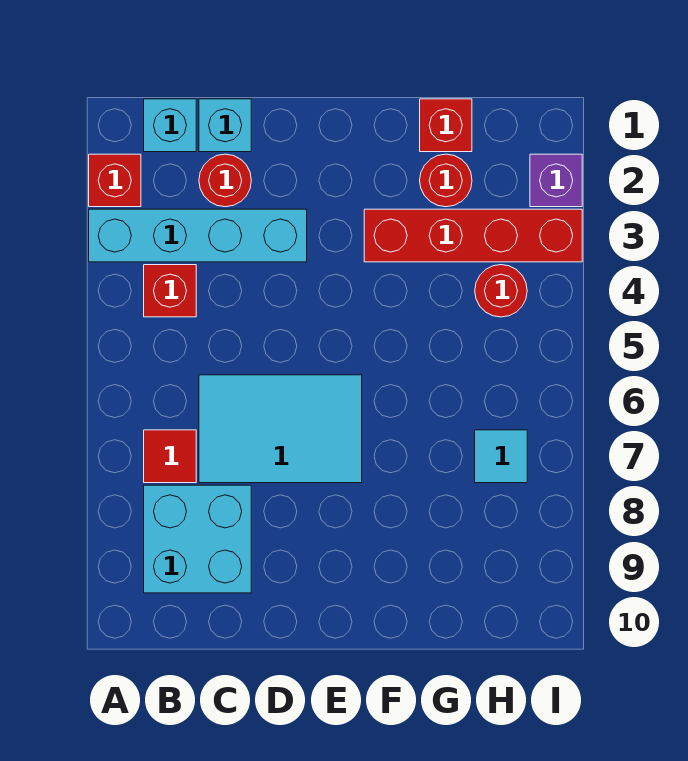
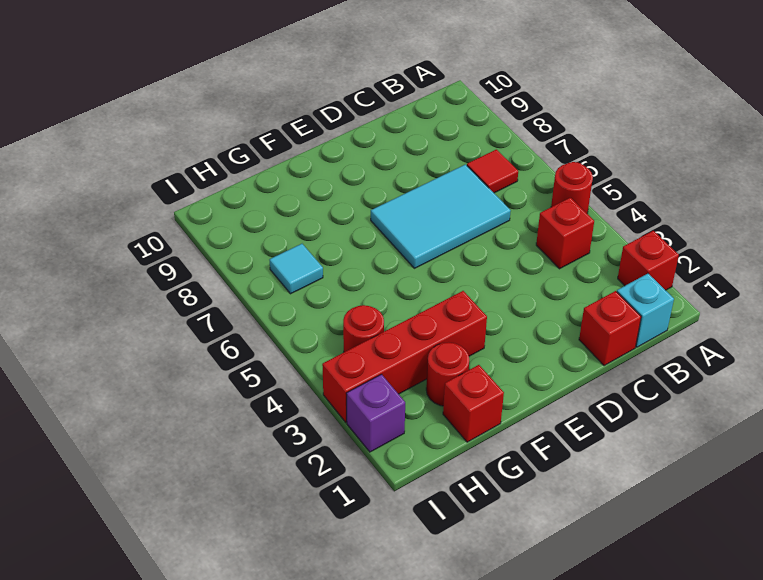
cyan 1x4 brick [89,209,307,262] -> none
cyan 2x2 brick [144,485,251,593] -> none
cyan 1x1 brick [199,99,251,152] -> red 1x1 brick [579,291,641,366]
red 1x1 round brick [199,154,251,207] -> red 1x1 round brick moved to [551,162,593,213]

